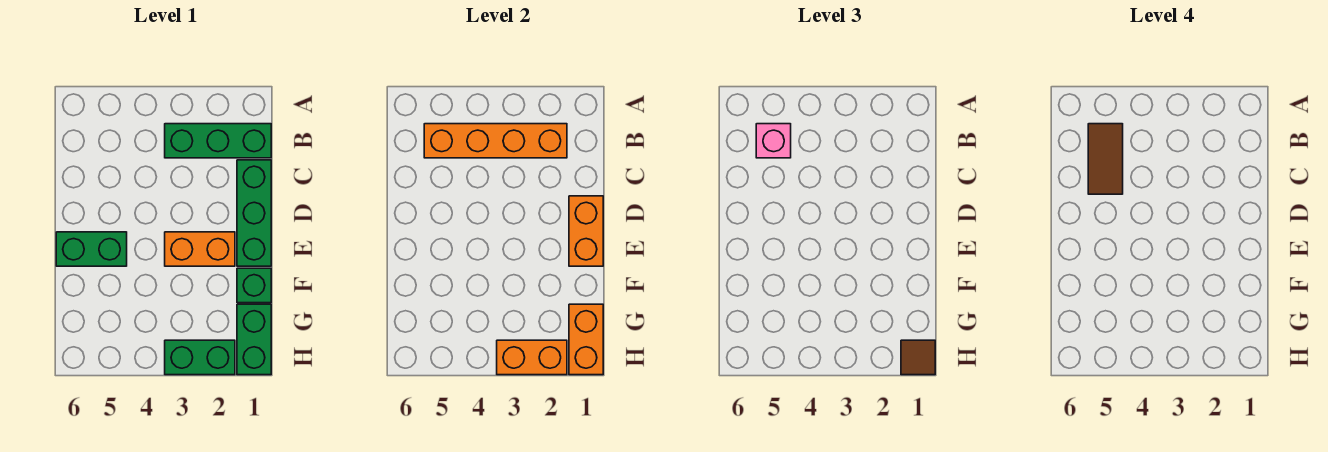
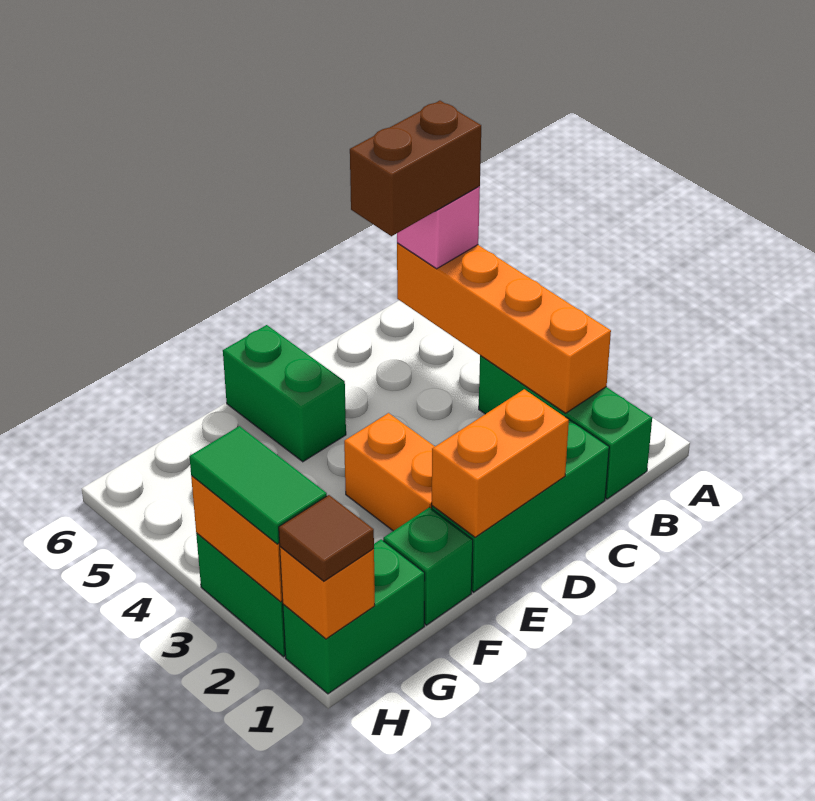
brown 1x2 tile [1088,124,1123,194] -> brown 1x2 brick [350,101,481,236]
orange 1x2 brick [569,304,603,375] -> orange 1x1 brick [280,547,375,639]
none -> green 1x2 tile [189,426,327,544]

